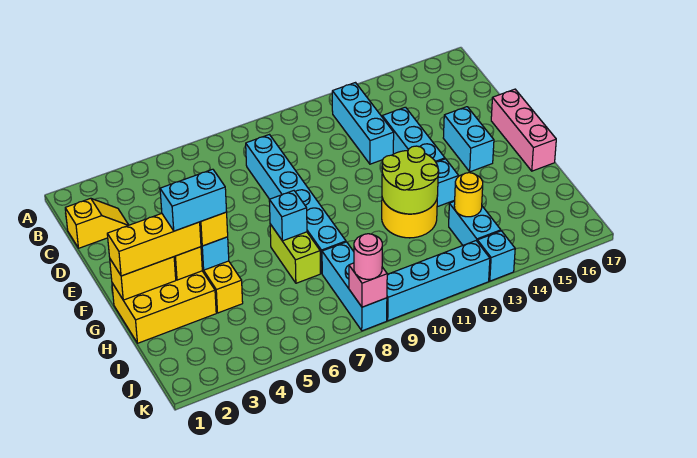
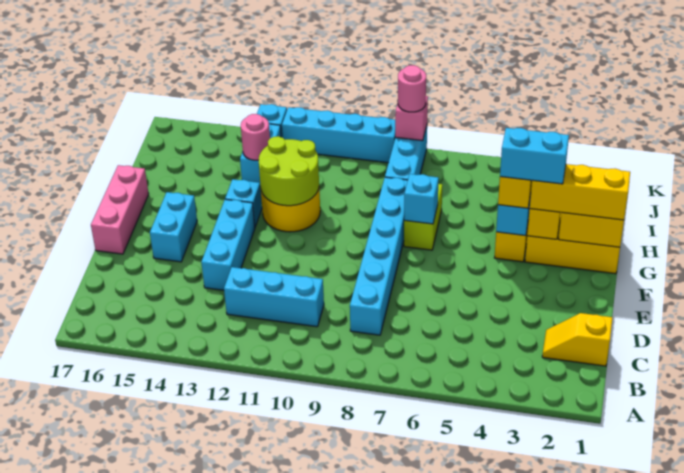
cyan 1x3 brick [332,83,394,164] -> cyan 1x3 brick turned to [224,267,324,327]
yellow 1x1 round brick [454,173,483,217] -> pink 1x1 round brick [241,114,270,160]

